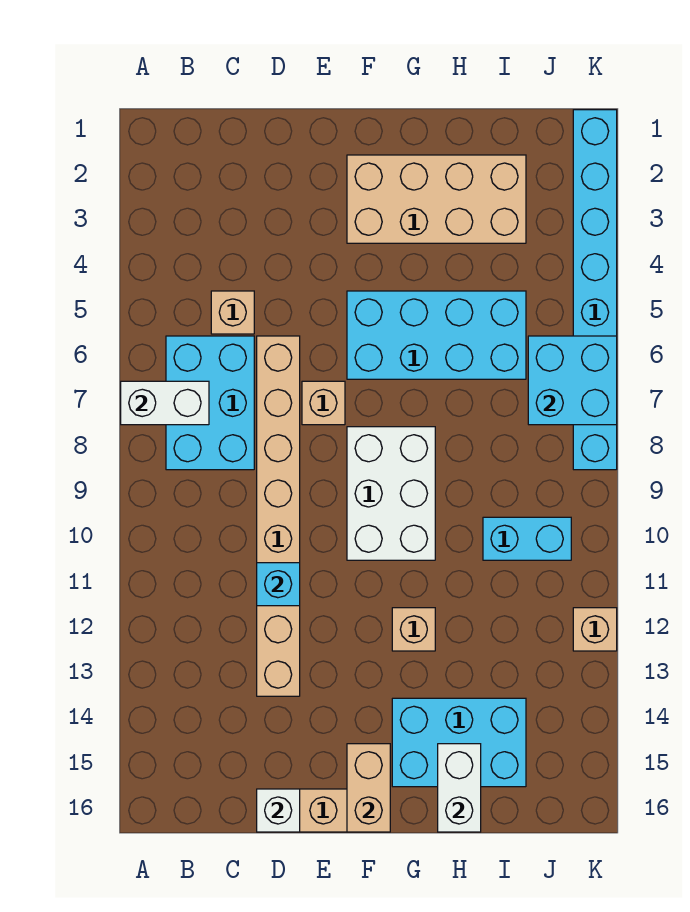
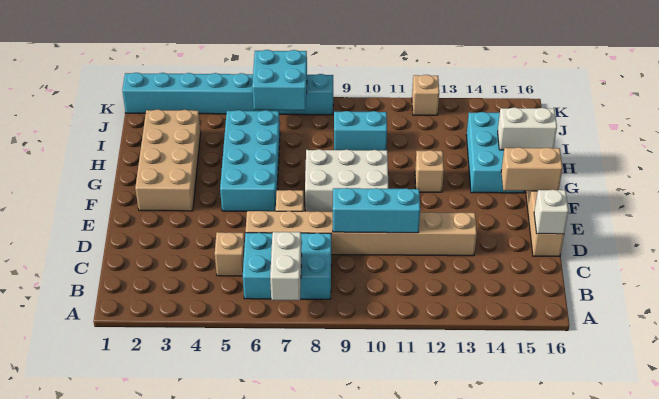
cyan 1x1 brick [257,563,300,606] -> cyan 1x3 brick [333,188,420,233]
cyan 1x2 brick [483,517,571,560] -> cyan 1x2 brick turned to [334,111,387,150]

